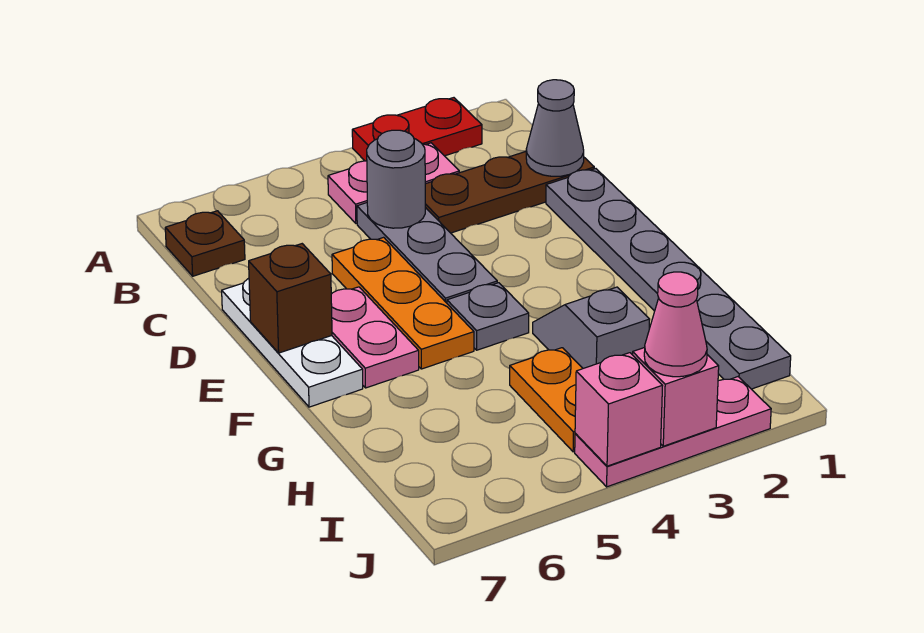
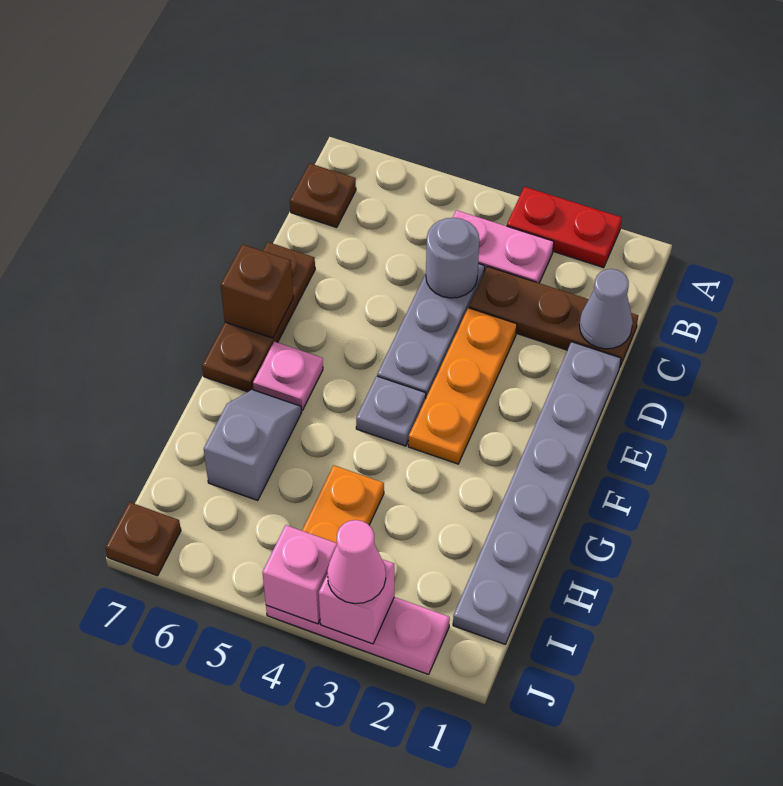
orange 1x3 plate [332,237,474,369] -> orange 1x3 plate moved to [408,308,517,464]
white 1x3 plate [222,278,363,407] -> brown 1x3 plate [202,242,315,392]
pink 1x2 plate [331,287,419,388] -> pink 1x1 plate [253,342,323,411]
grey 1x2 slope [533,287,650,368] -> grey 1x2 slope moved to [204,390,302,501]
none -> brown 1x1 plate [105,502,181,576]

